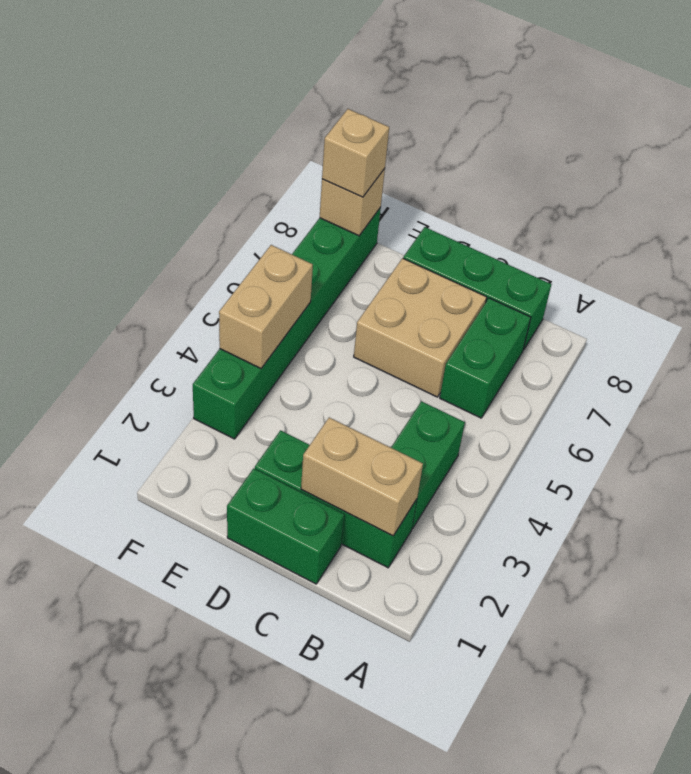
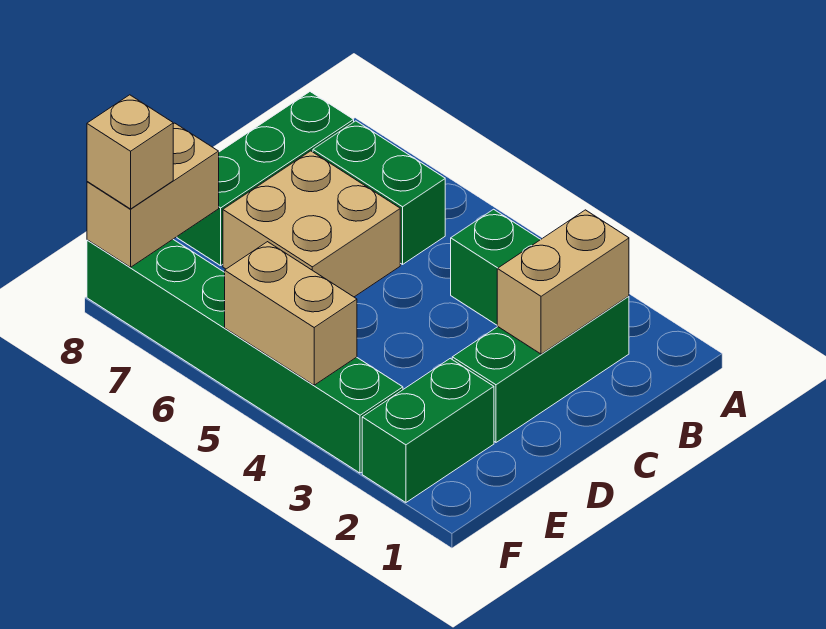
green 1x2 brick [227,468,344,584] -> green 1x2 brick moved to [362,358,494,502]
tan 1x1 brick [320,169,385,236] -> tan 1x2 brick [87,123,219,267]

